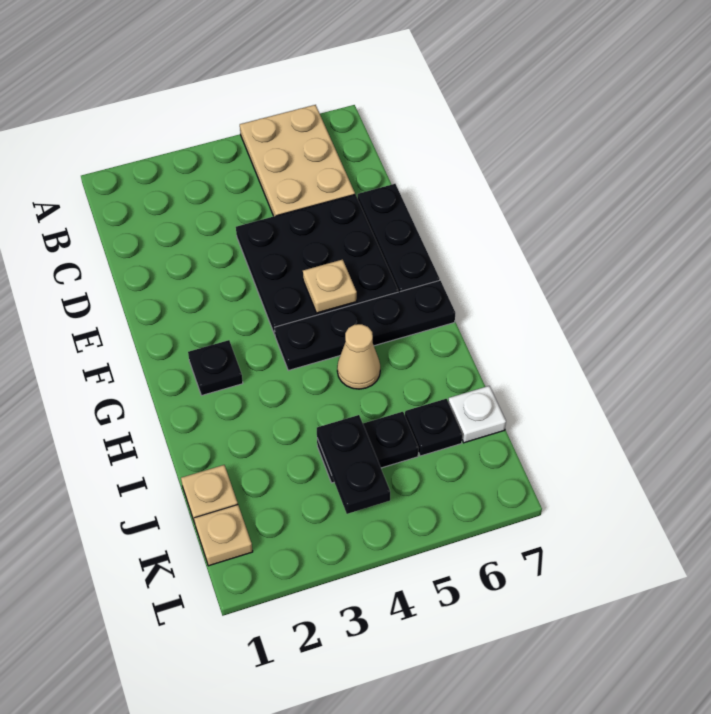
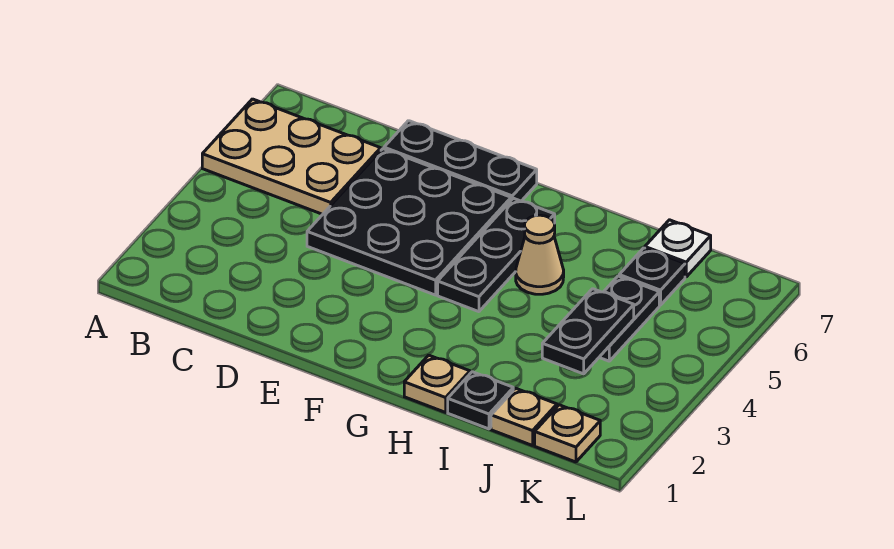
tan 1x1 plate [303,259,357,313] -> tan 1x1 plate moved to [404,355,470,412]
black 1x1 plate [188,340,243,396] -> black 1x1 plate moved to [448,372,513,429]
black 1x4 plate [275,280,455,371] -> black 1x3 plate [438,198,555,312]
black 1x2 plate [317,415,390,514] -> black 1x2 plate turned to [542,289,634,374]

